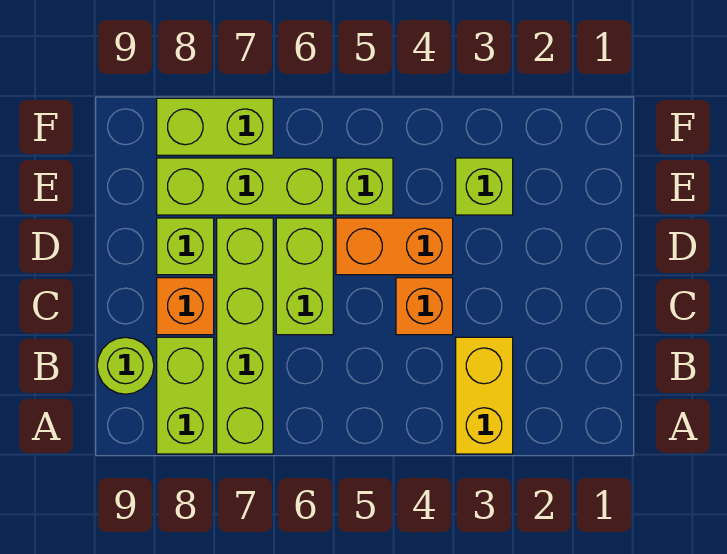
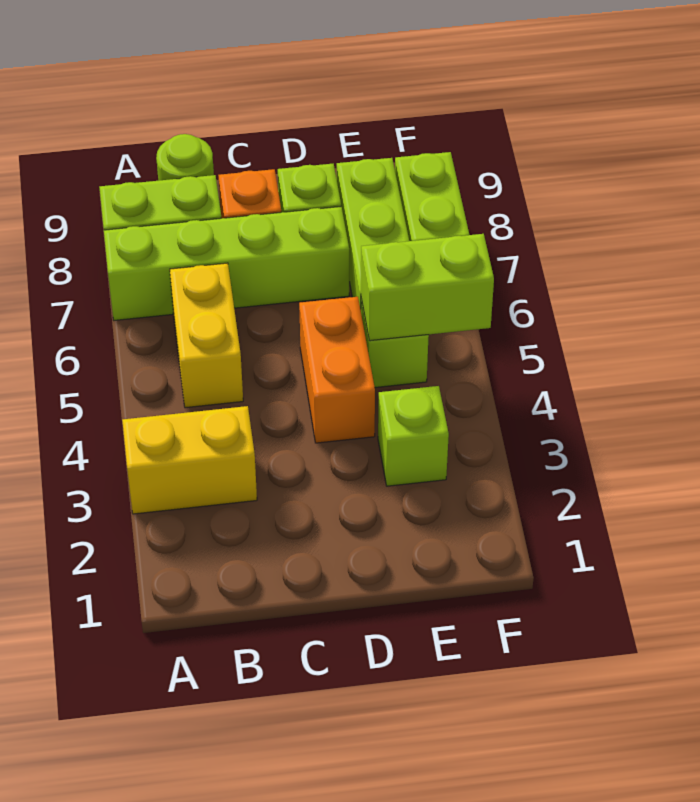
none -> yellow 1x2 brick [170,263,243,408]
orange 1x1 brick [396,278,453,335] -> none
lime 1x2 brick [276,218,333,335] -> lime 1x2 brick moved to [361,234,494,341]

